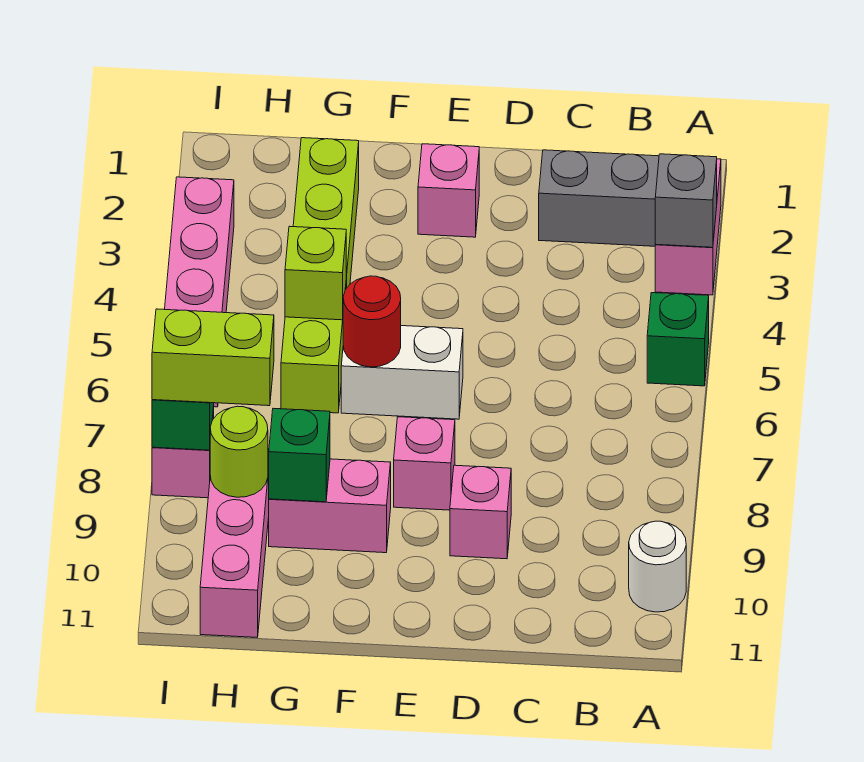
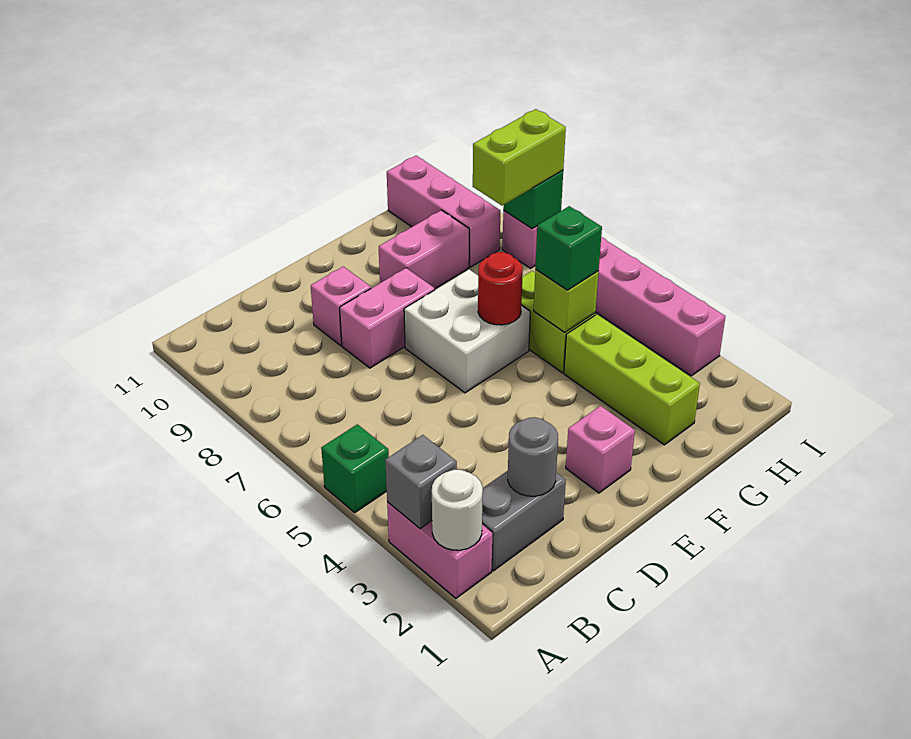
white 1x1 round brick [629,521,686,612] -> white 1x1 round brick moved to [432,470,483,550]
none -> grey 1x1 round brick [508,417,558,496]
white 1x2 brick [341,326,463,419] -> white 2x2 brick [404,270,530,393]
pink 1x1 brick [394,417,455,510] -> pink 1x2 brick [340,268,435,368]
green 1x1 brick [269,408,330,502] -> green 1x1 brick moved to [535,206,602,290]
lime 1x1 round brick [210,406,268,497] -> none

